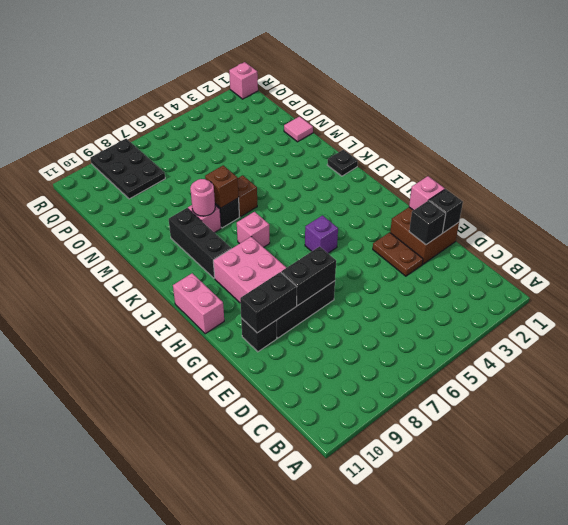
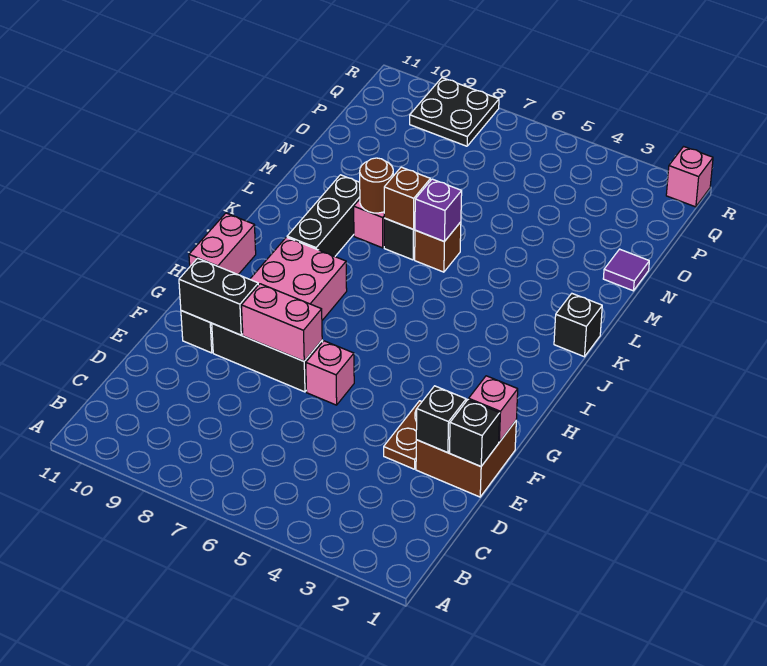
black 1x2 brick [281,247,336,306] -> pink 1x2 brick [241,284,322,361]
purple 1x1 brick [305,215,338,253] -> purple 1x1 brick moved to [415,179,462,242]
pink 1x1 brick [237,212,270,247] -> pink 1x1 brick moved to [306,341,354,405]
black 1x1 plate [327,150,358,176] -> black 1x1 brick [554,294,602,357]
pink 1x1 round brick [190,179,215,216] -> brown 1x1 round brick [360,158,393,213]
pink 1x1 tile [284,117,313,142] -> purple 1x1 tile [603,249,649,291]
black 2x3 plate [90,139,165,199] -> black 2x2 plate [410,78,499,146]

